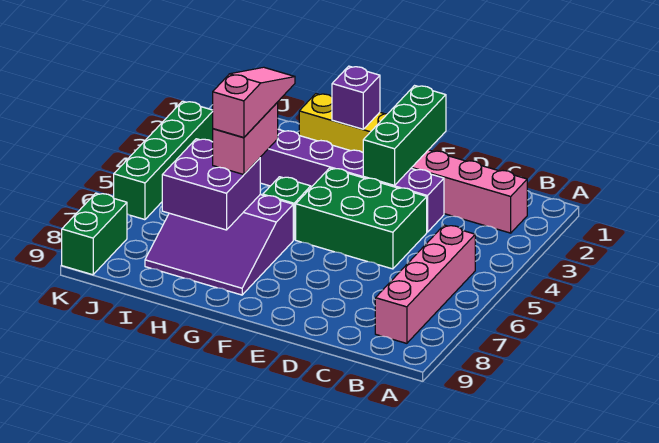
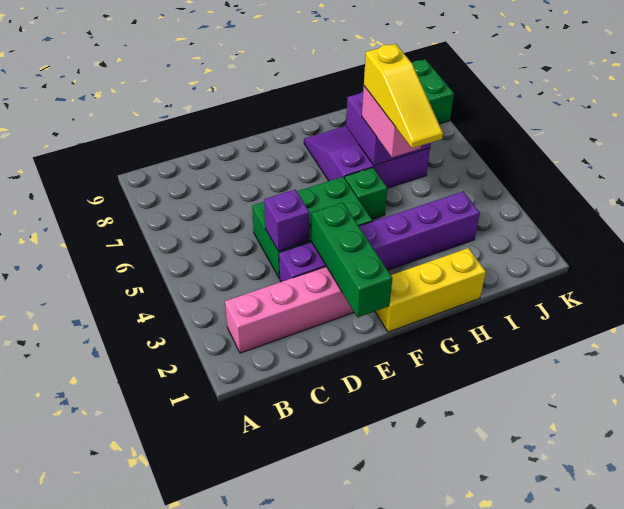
pink 1x4 brick [375,225,475,343] -> none
purple 1x1 brick [332,66,380,129] -> purple 1x1 brick moved to [264,189,310,251]
pink 1x3 slope [213,67,295,138] -> yellow 1x3 slope [364,44,443,148]
green 1x4 brick [114,101,213,220] -> none

